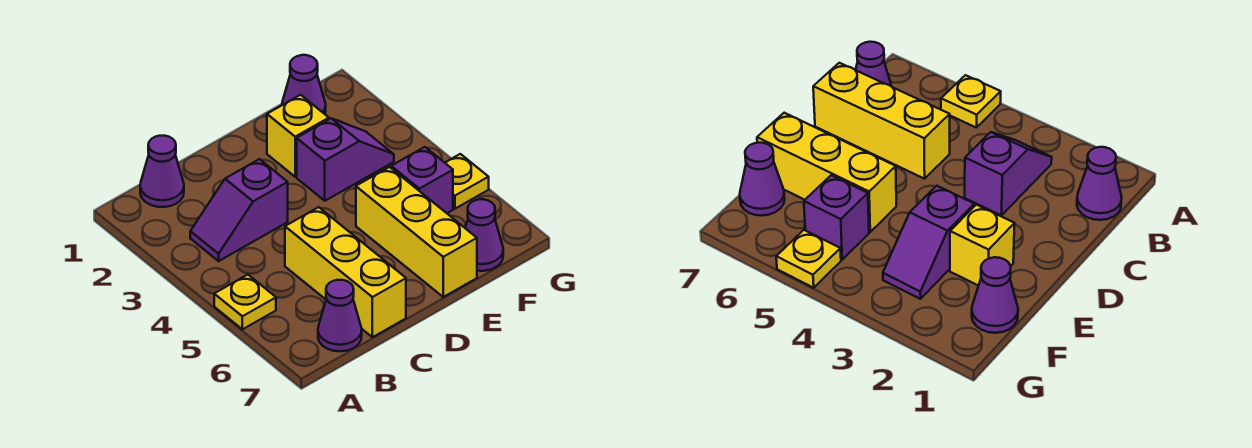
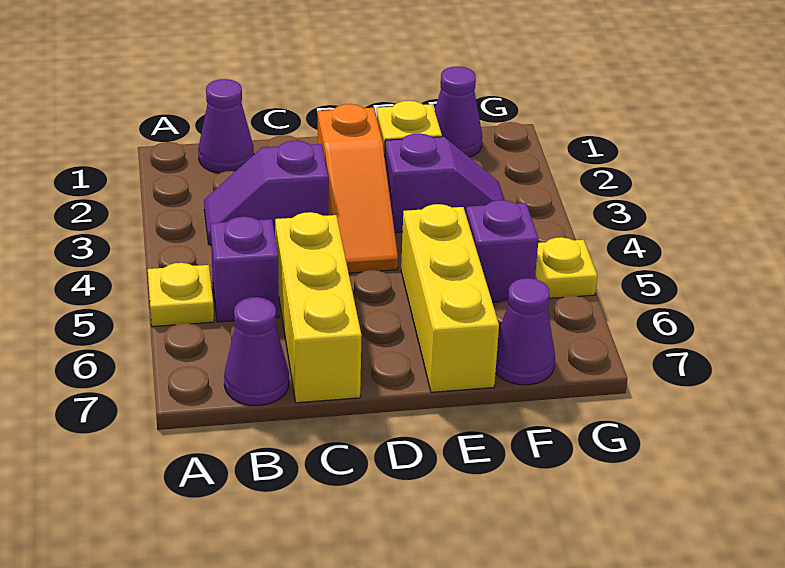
none -> purple 1x1 brick [210,217,279,322]
none -> orange 1x3 slope [318,104,398,273]

